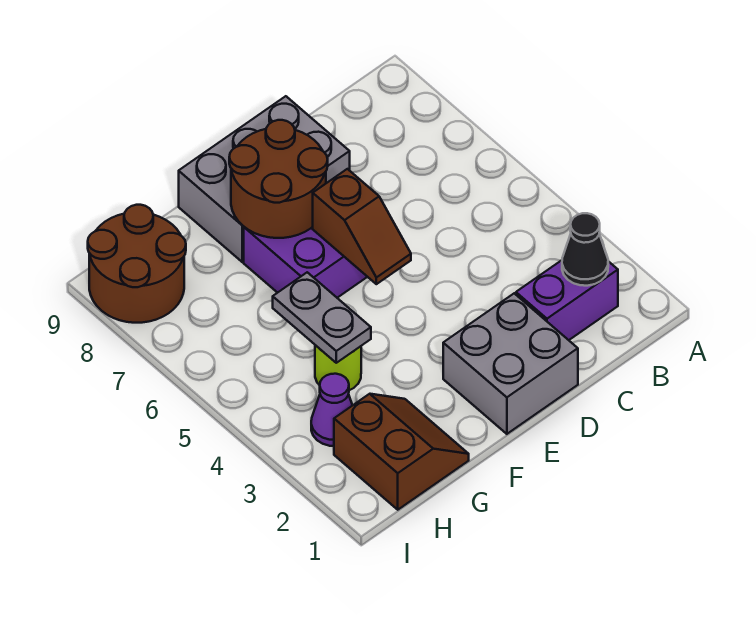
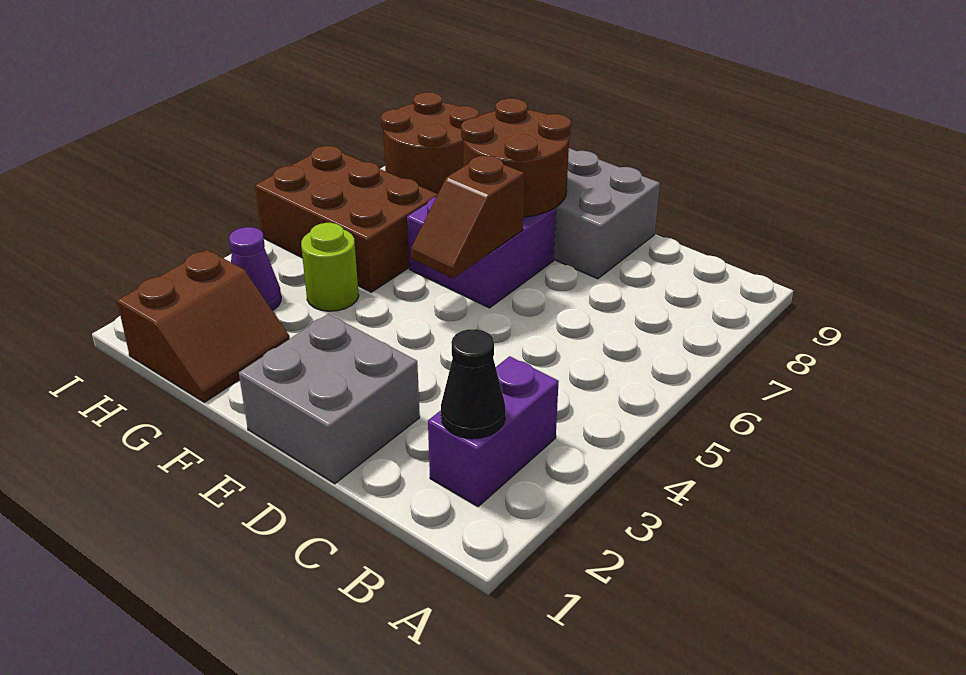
purple 1x2 brick [516,260,618,340] -> purple 1x2 brick turned to [428,356,559,507]
grey 1x2 plate [273,272,371,363] -> none
none -> brown 2x3 brick [255,146,438,292]

